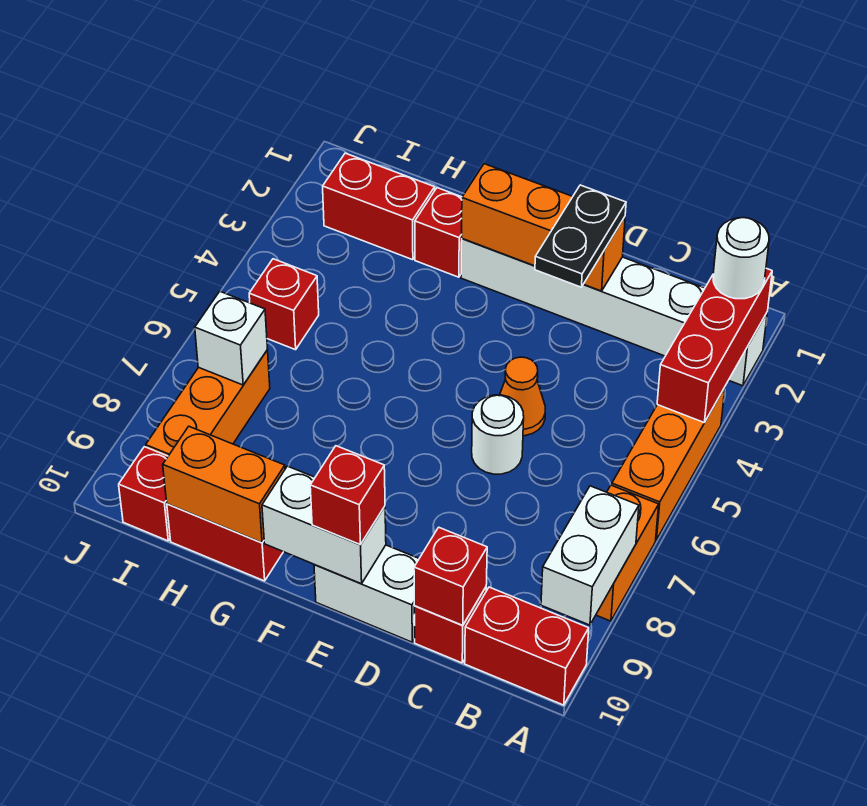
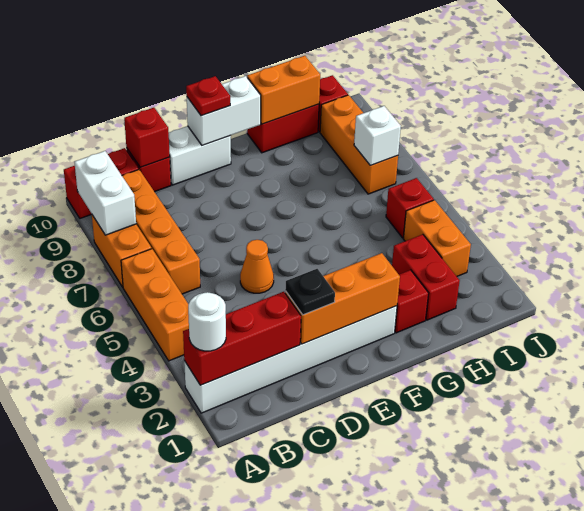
red 1x3 brick [657,268,772,422] -> red 1x3 brick turned to [183,292,301,385]
none -> orange 1x4 brick [122,170,200,294]
black 1x2 plate [535,185,626,287] -> black 1x1 plate [285,269,335,315]
white 1x1 round brick [472,395,524,474] -> none
red 1x1 brick [310,446,385,545] -> red 1x1 plate [186,76,230,116]
red 1x2 brick [323,153,435,260] -> red 1x2 brick turned to [392,234,460,320]
none -> orange 1x2 brick [403,200,471,276]

